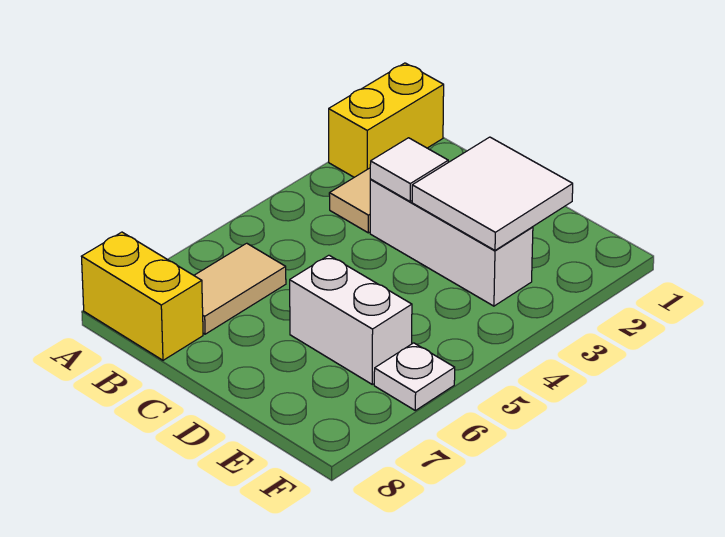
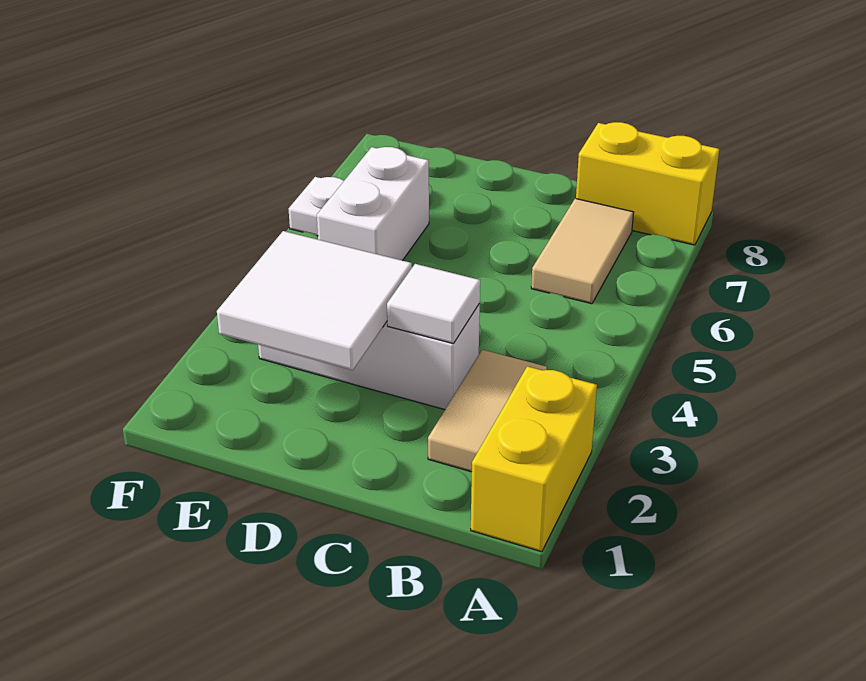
white 1x2 brick [290,255,412,384] -> white 1x2 brick turned to [317,147,429,261]

